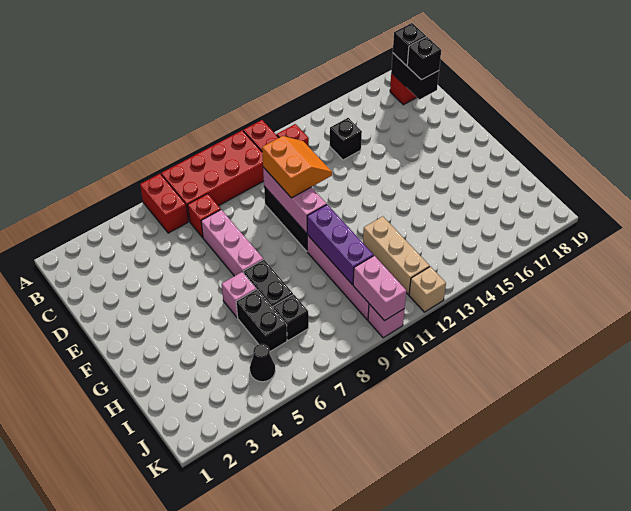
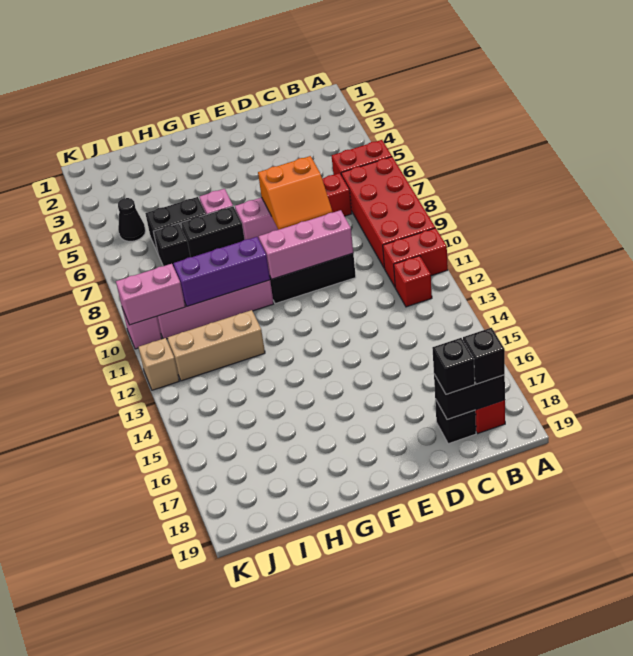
black 1x1 brick [330,118,362,160] -> black 1x1 brick moved to [435,399,476,444]
orange 2x2 slope [262,136,332,198] -> orange 2x2 slope moved to [258,156,332,230]

